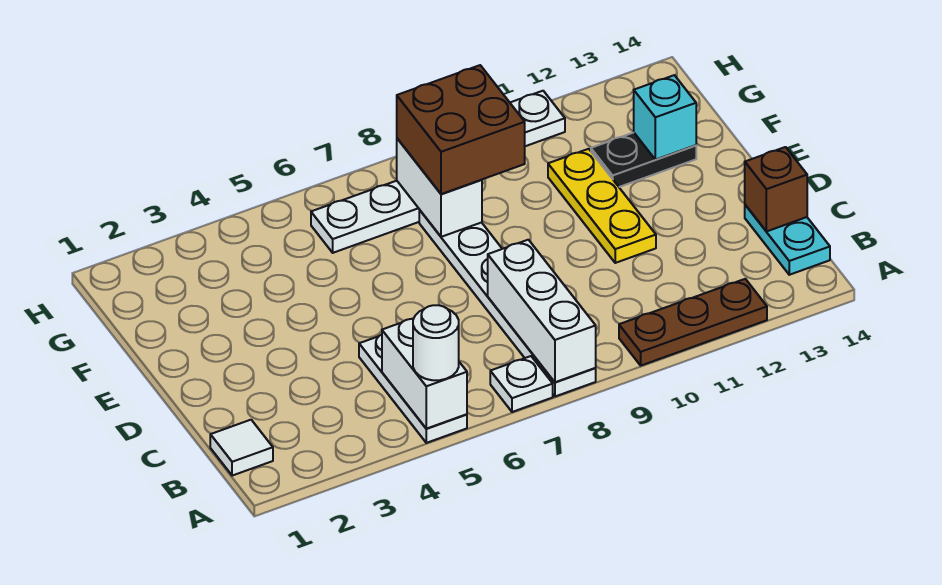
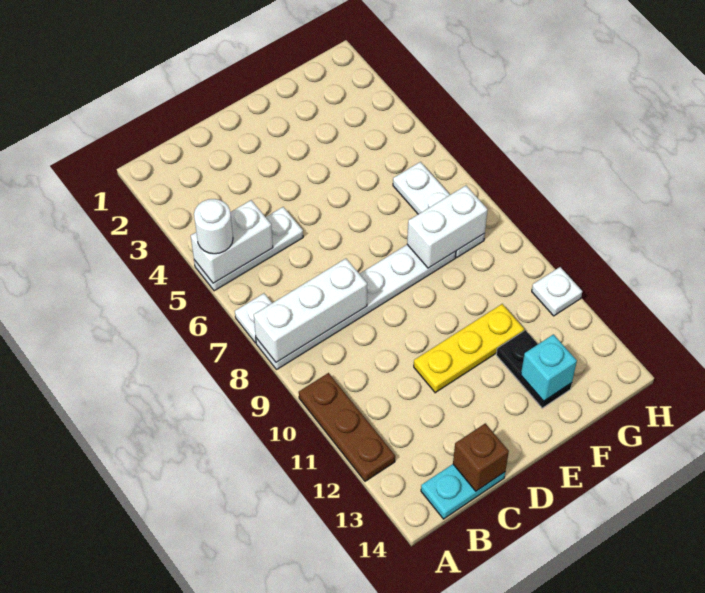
white 1x1 tile [210,420,273,476] -> none
brown 2x2 brick [397,65,525,194] -> none

